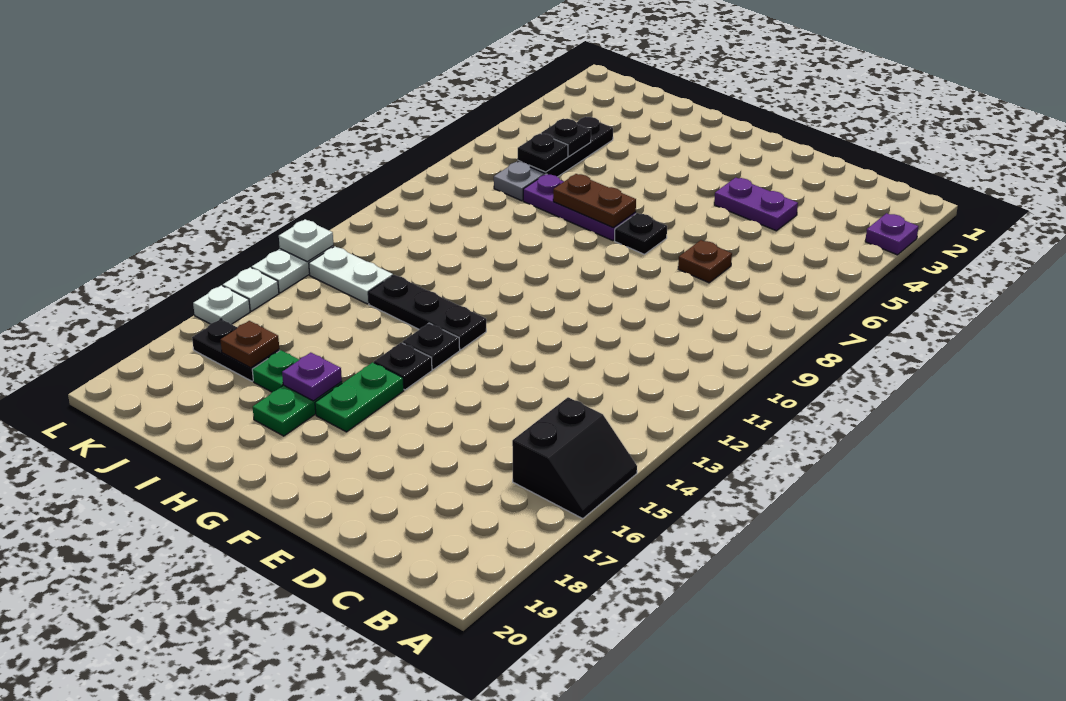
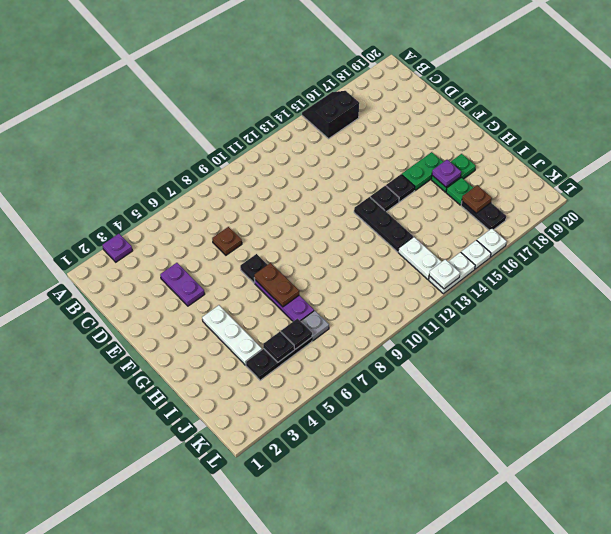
none -> white 1x3 plate [202,305,262,365]

